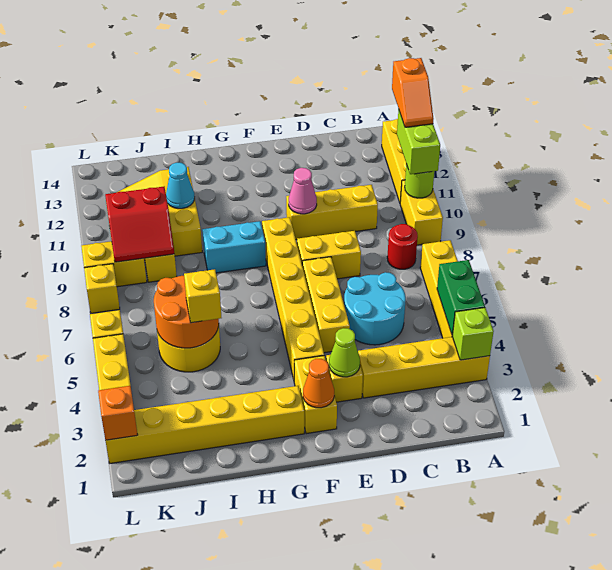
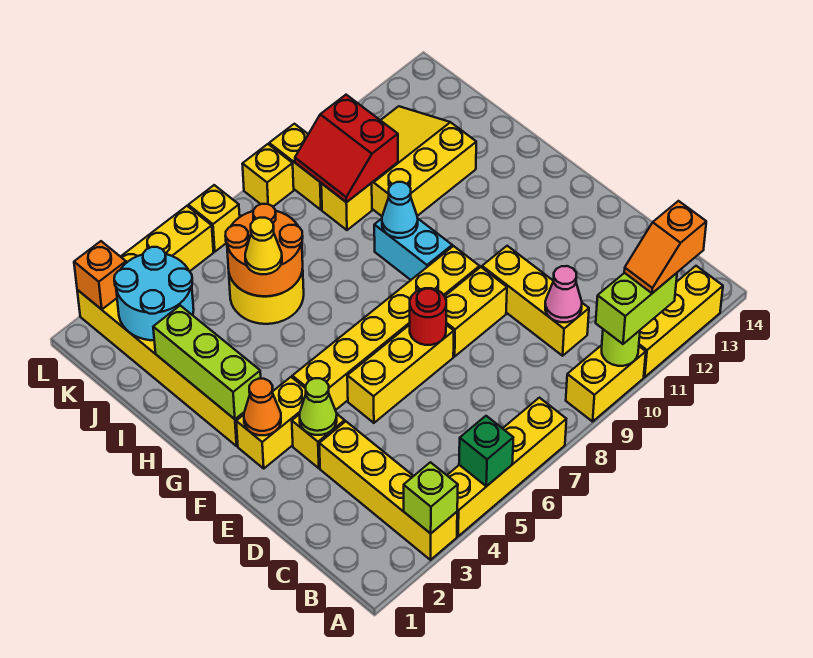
green 1x2 brick [437,260,485,335] -> green 1x1 brick [459,416,513,486]
red 1x1 round brick [387,224,418,269] -> red 1x1 round brick moved to [410,288,446,345]
cyan 2x2 round brick [344,272,406,345] -> cyan 2x2 round brick moved to [114,247,194,340]
yellow 1x2 brick [297,231,361,279] -> yellow 1x2 brick turned to [445,267,507,356]
pink 1x1 cone [289,168,317,214] -> pink 1x1 cone moved to [545,266,582,322]
none -> lime 1x3 brick [153,306,261,419]
yellow 1x1 brick [184,269,221,323] -> yellow 1x1 cone [245,218,282,274]
cyan 1x1 cone [166,163,194,209] -> cyan 1x1 cone moved to [382,182,418,238]

